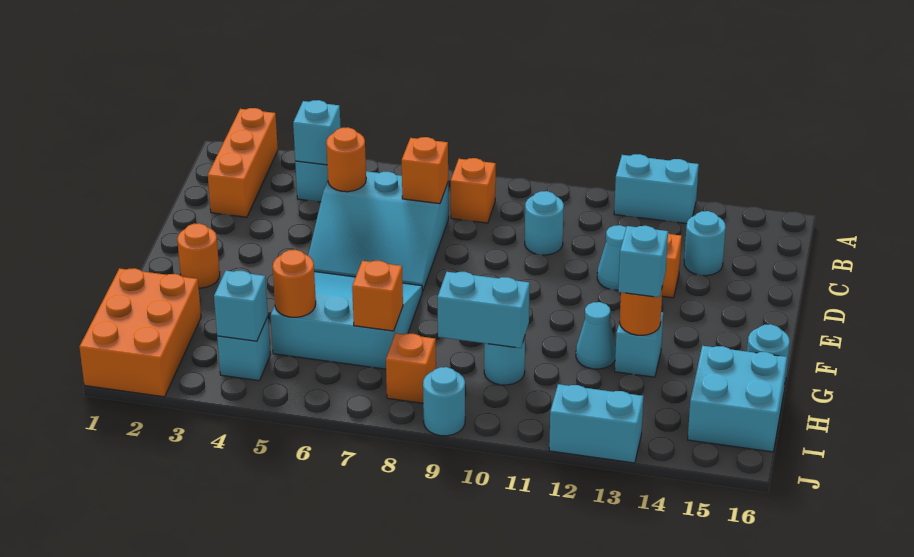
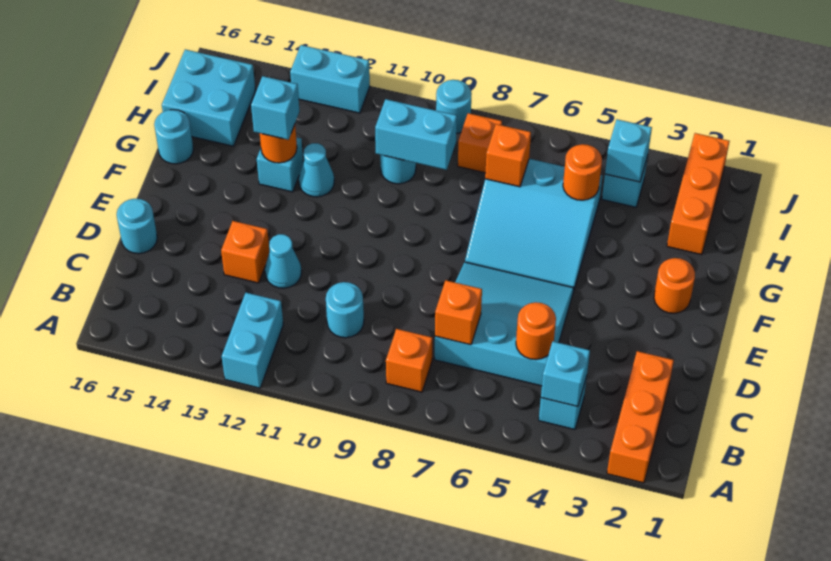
cyan 1x2 brick [614,154,699,224] -> cyan 1x2 brick turned to [222,293,283,388]
cyan 1x1 round brick [684,211,726,276] -> cyan 1x1 round brick moved to [117,199,157,254]
orange 2x3 brick [80,268,201,397] -> orange 1x3 brick [667,133,729,255]

